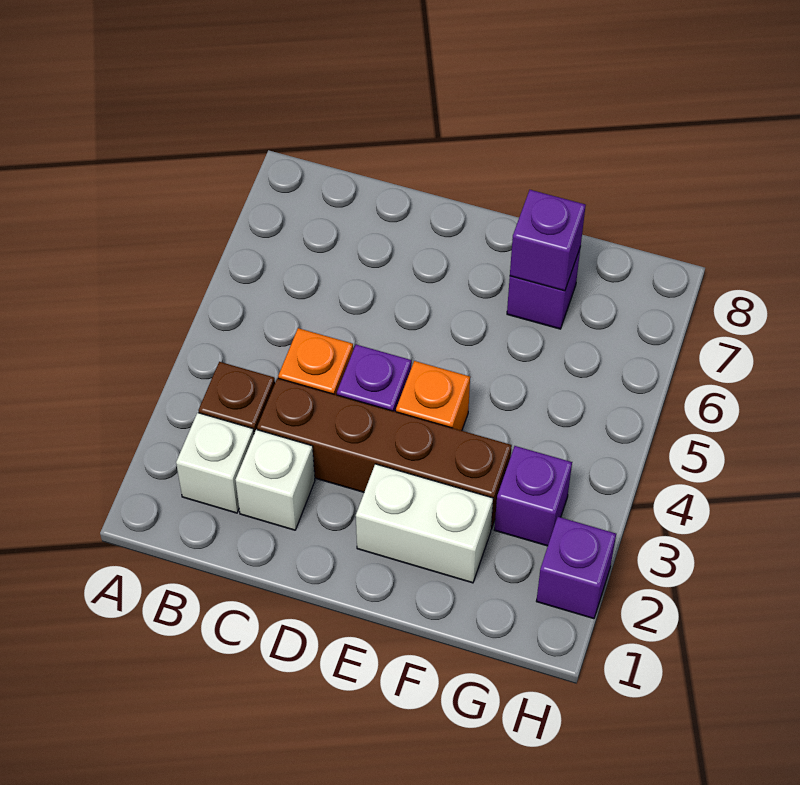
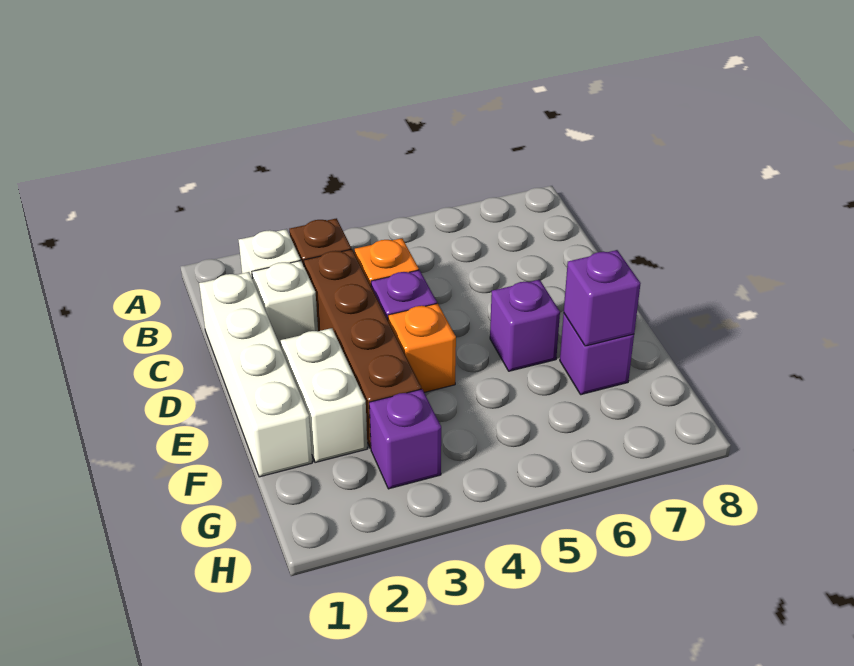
none -> white 1x4 brick [199,272,312,477]
purple 1x1 brick [536,517,616,619] -> purple 1x1 brick moved to [490,280,560,371]

